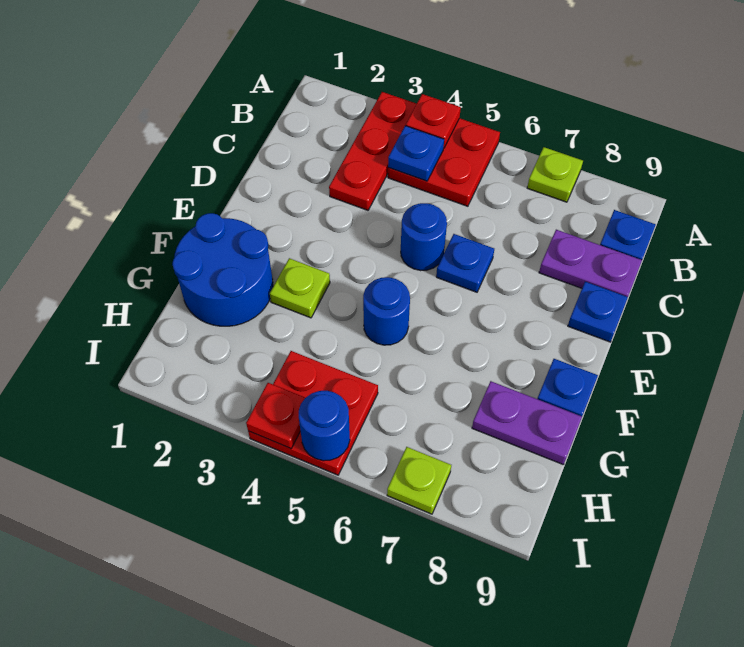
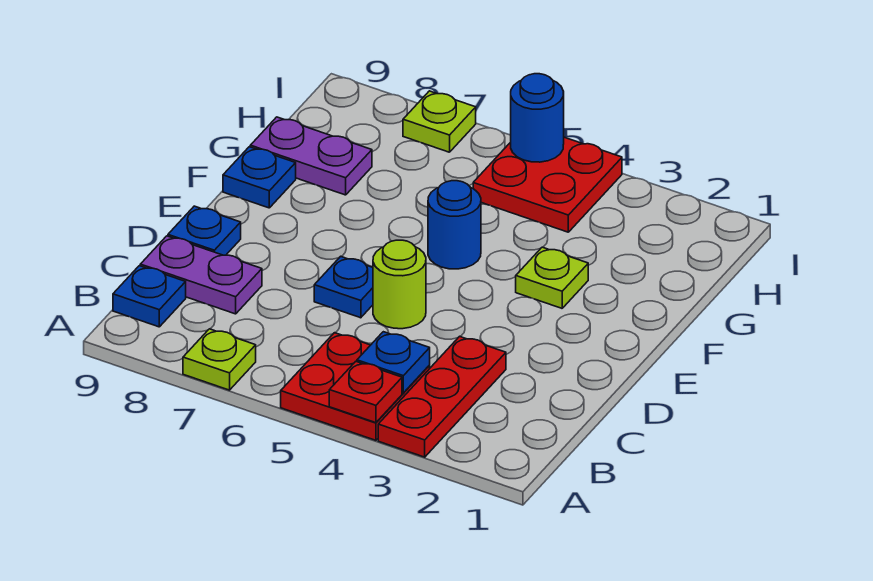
blue 1x1 round brick [401,203,447,271] -> lime 1x1 round brick [373,240,426,329]
blue 2x2 round brick [172,213,273,326] -> none
red 1x1 plate [246,383,305,448] -> none

